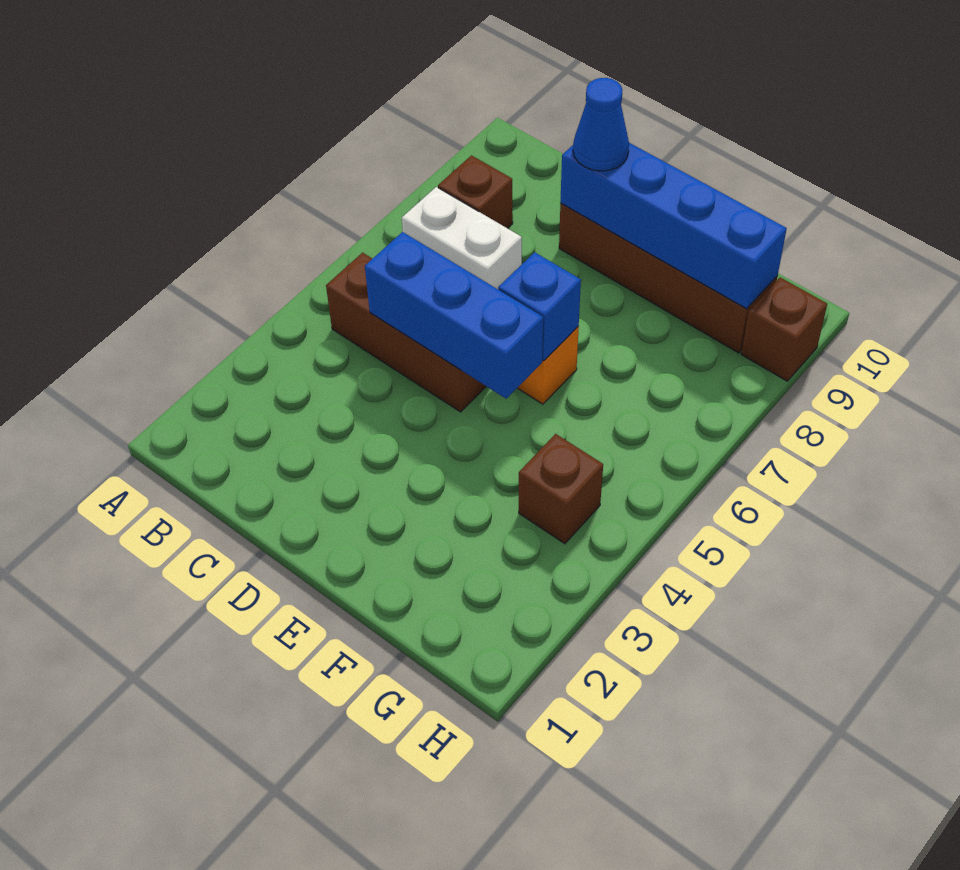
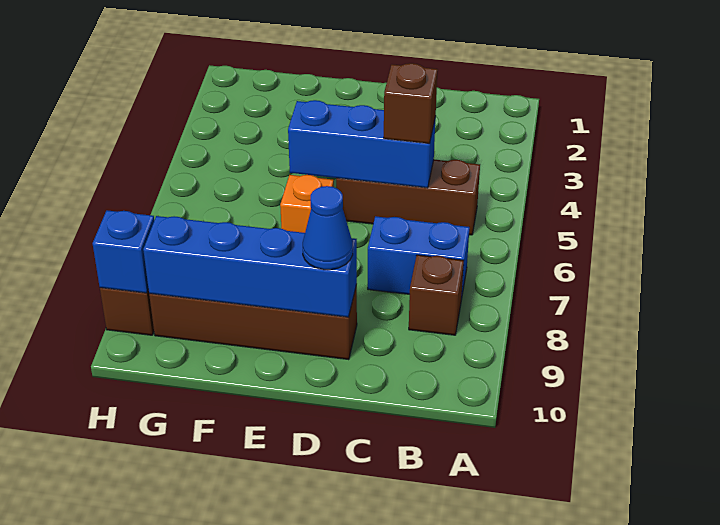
white 1x2 brick [402,187,522,289] -> blue 1x2 brick [368,216,469,299]
blue 1x1 brick [498,252,581,361] -> blue 1x1 brick moved to [93,210,154,293]
brown 1x1 brick [519,434,603,544] -> brown 1x1 brick moved to [384,63,438,144]

